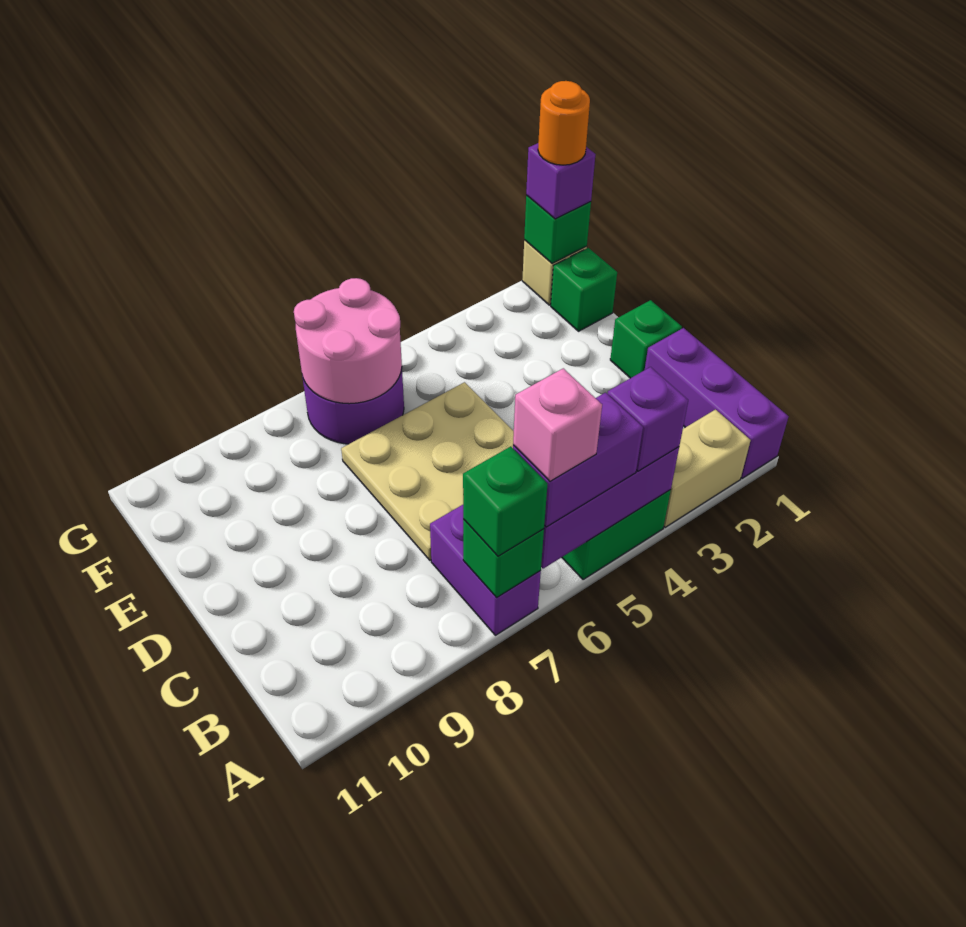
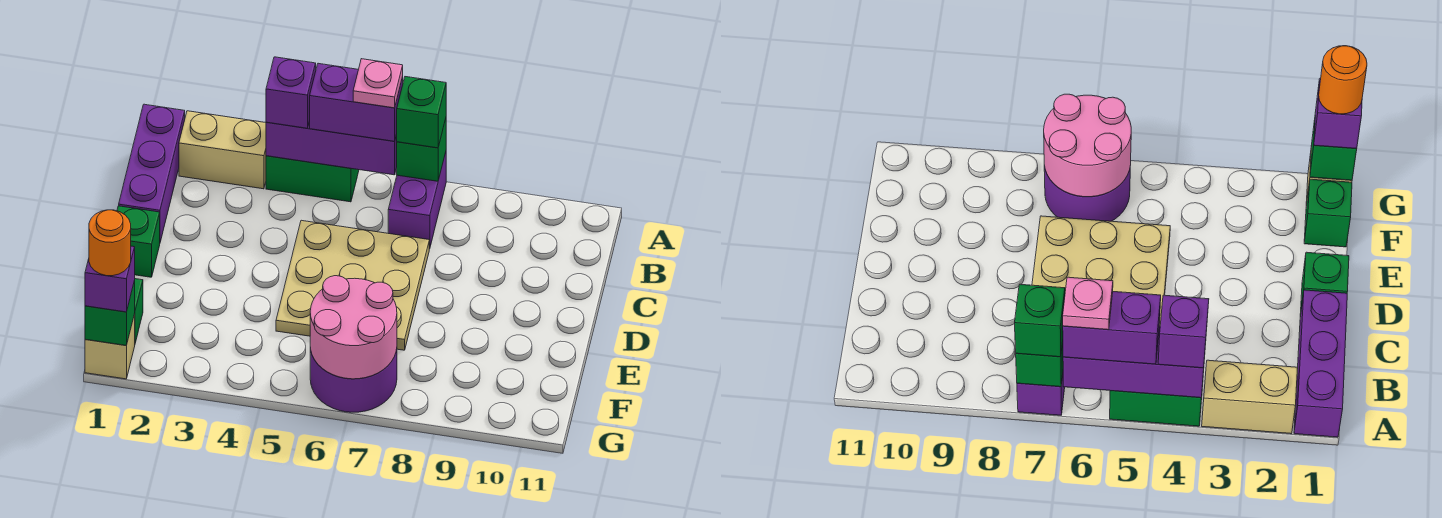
pink 1x1 brick [513,368,602,481] -> pink 1x1 plate [353,59,403,108]

